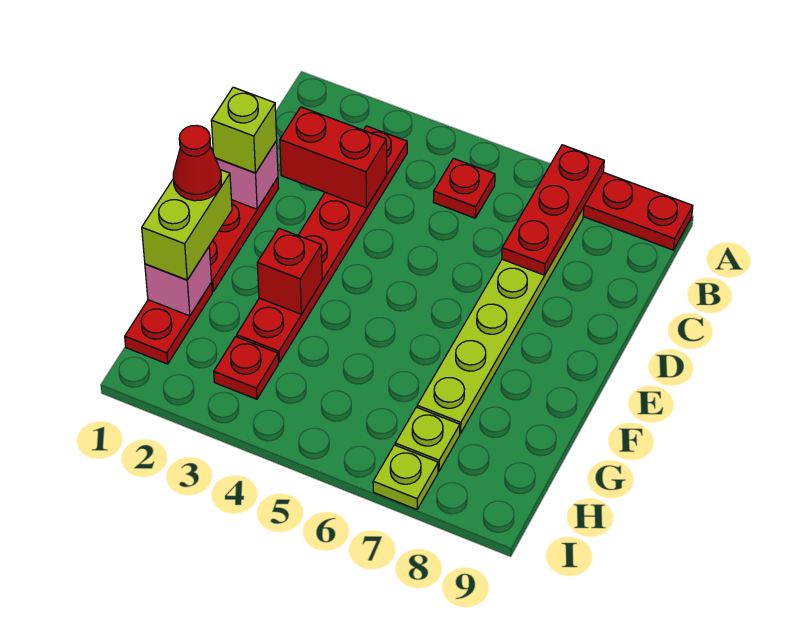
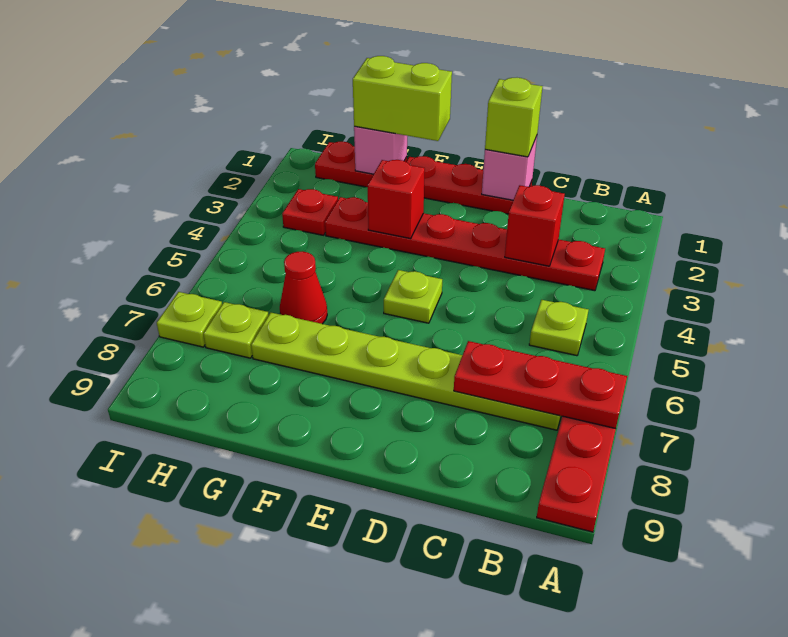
red 1x1 plate [433,158,495,218] -> lime 1x1 plate [529,300,588,356]
red 1x2 brick [280,107,387,208] -> red 1x1 brick [505,185,565,266]
none -> lime 1x1 plate [384,270,442,323]
red 1x1 cone [173,125,221,201] -> red 1x1 cone moved to [280,252,327,324]

